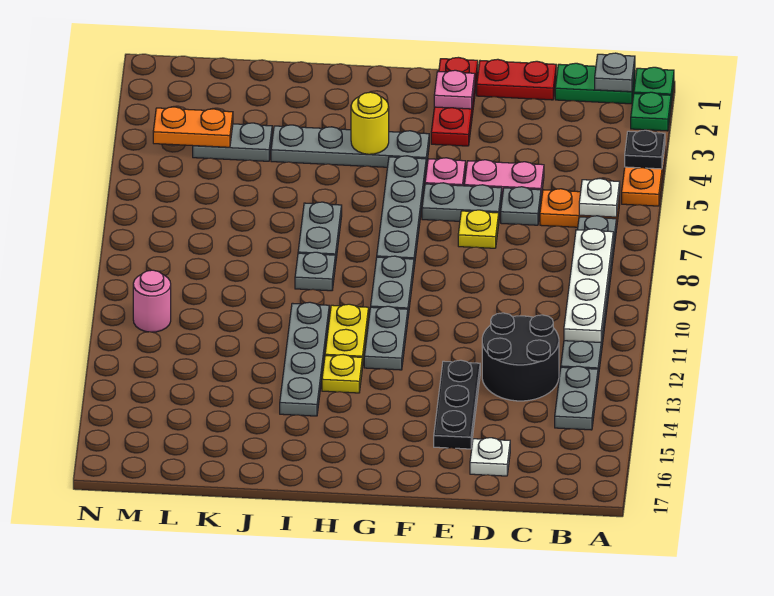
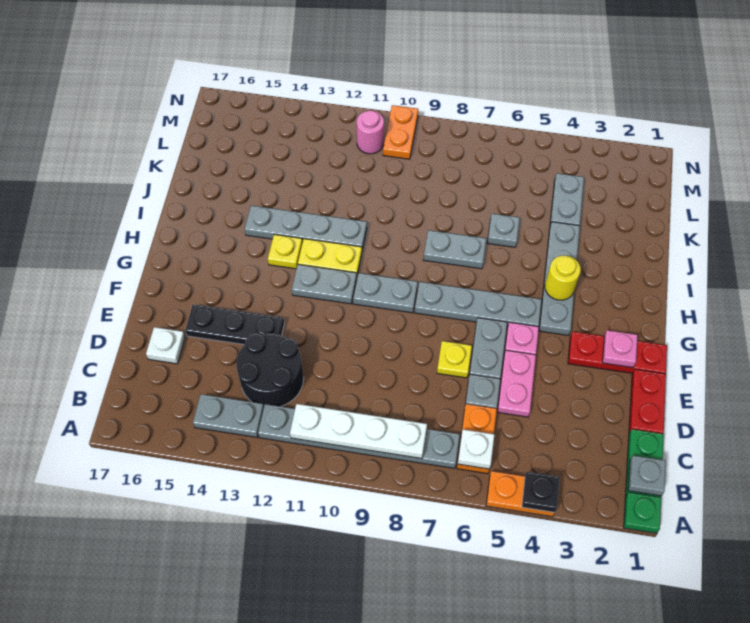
green 1x1 plate [631,92,671,131] -> none
grey 1x1 plate [295,252,335,291] -> grey 1x1 plate moved to [487,214,520,247]
orange 1x2 plate [153,107,233,147] -> orange 1x2 plate moved to [383,105,418,159]

